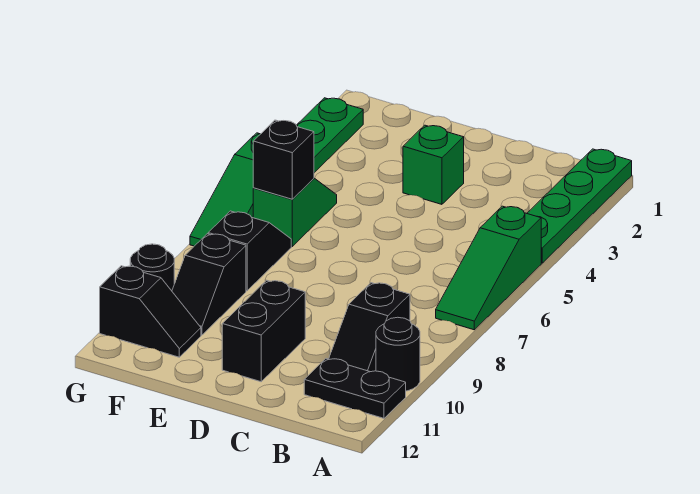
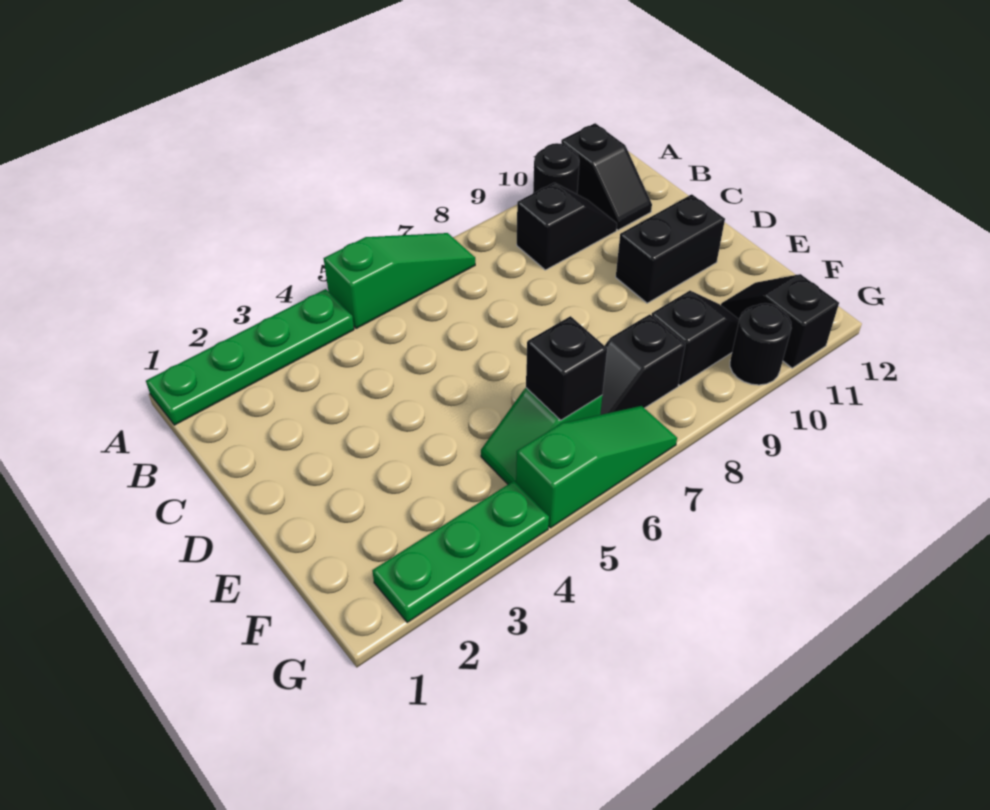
black 1x2 plate [304,359,406,418] -> black 1x2 slope [561,123,652,230]
green 1x1 brick [403,125,464,204] -> none

